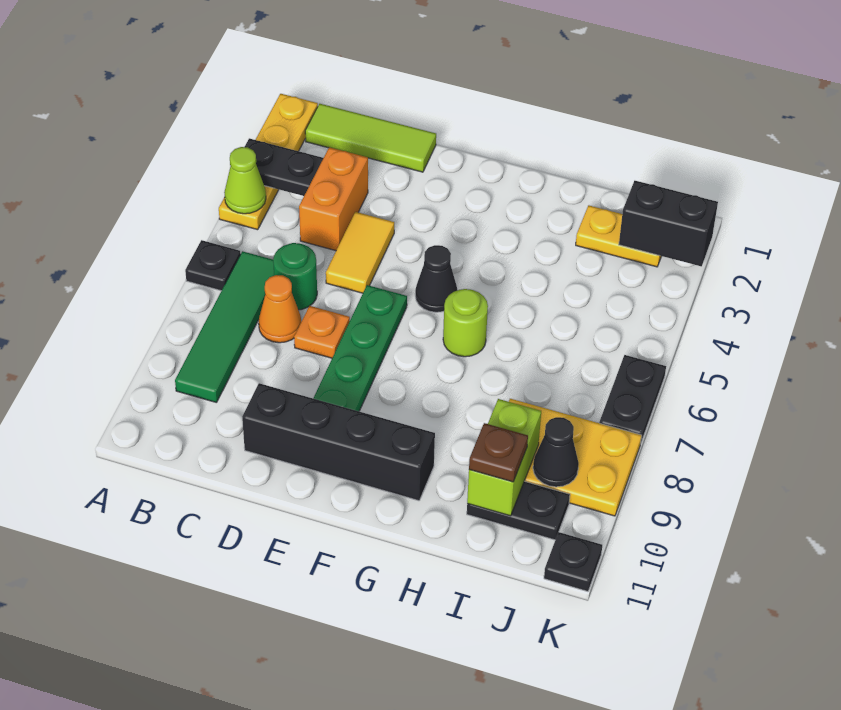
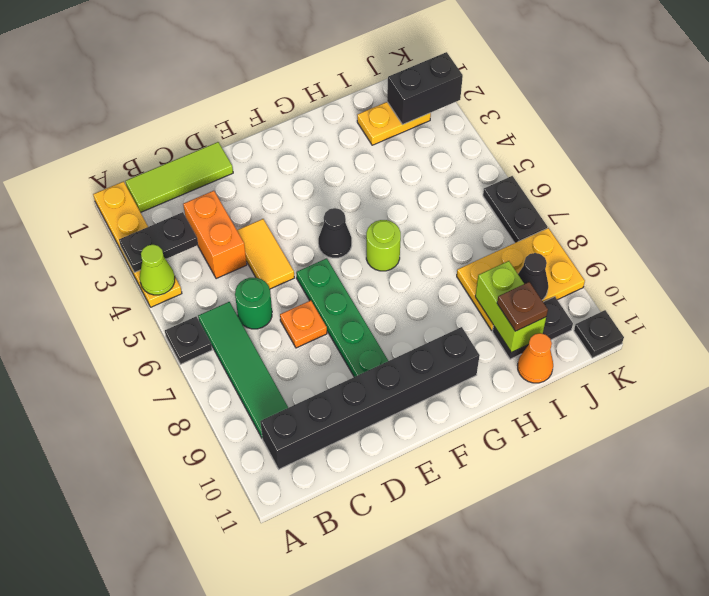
orange 1x1 cone [259,275,301,343] -> orange 1x1 cone moved to [518,333,553,383]
black 1x4 brick [242,383,435,501] -> black 1x6 brick [260,327,480,469]

